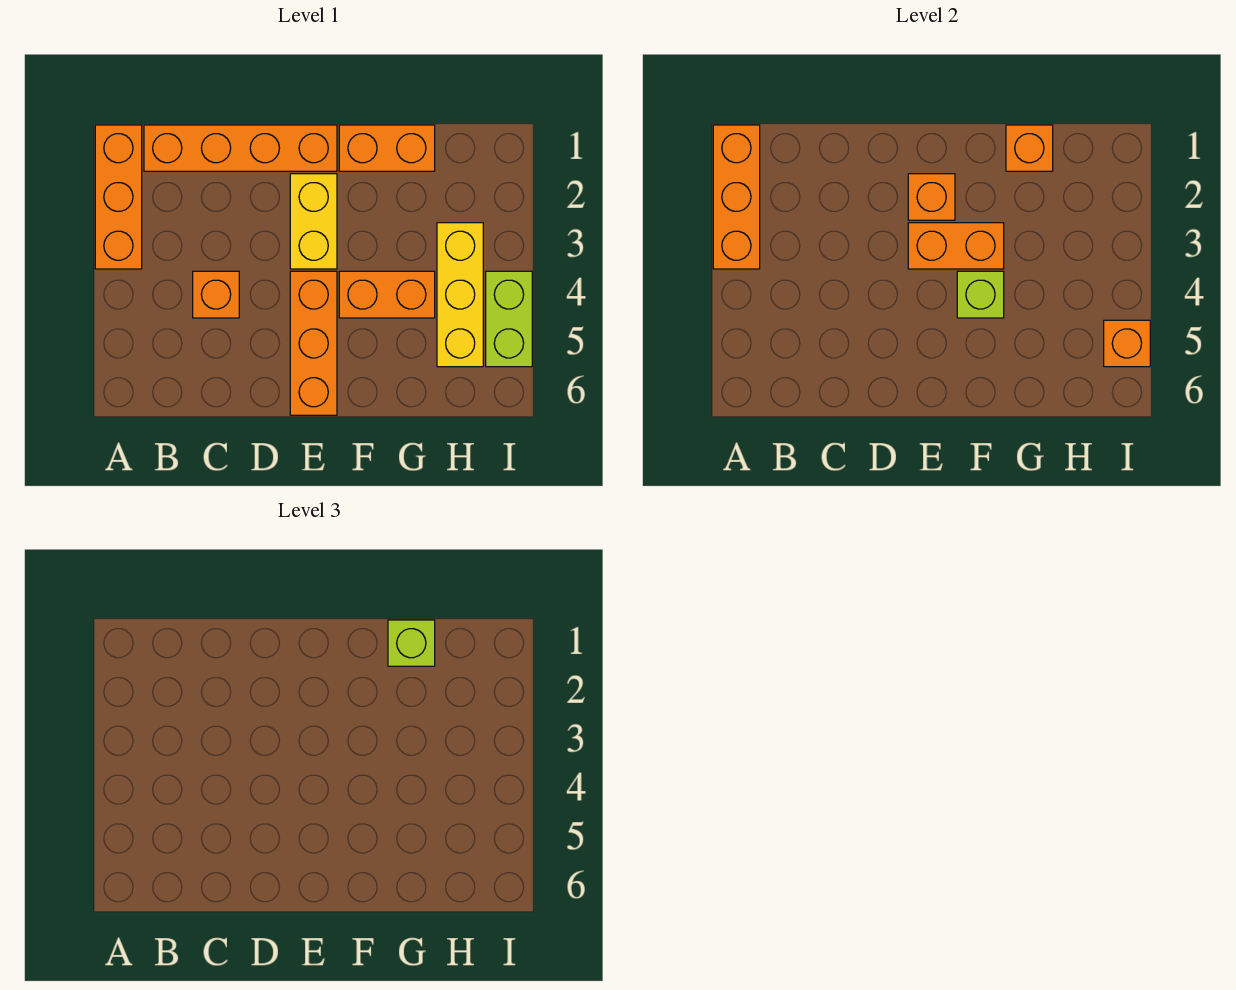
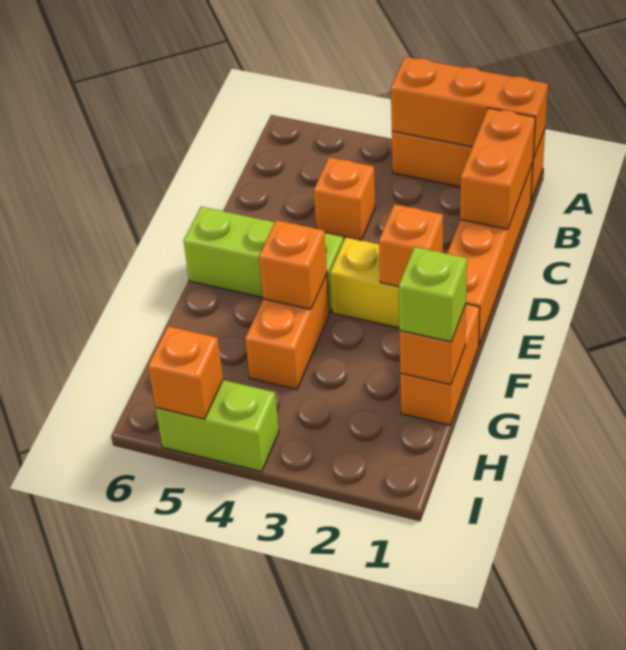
orange 1x2 brick [908,223,1004,269] -> orange 1x2 brick moved to [460,108,535,229]
orange 1x3 brick [290,271,337,415] -> lime 1x3 brick [184,207,343,312]
lime 1x1 brick [957,271,1004,318] -> orange 1x1 brick [259,220,327,309]
yellow 1x3 brick [437,223,483,367] -> none

